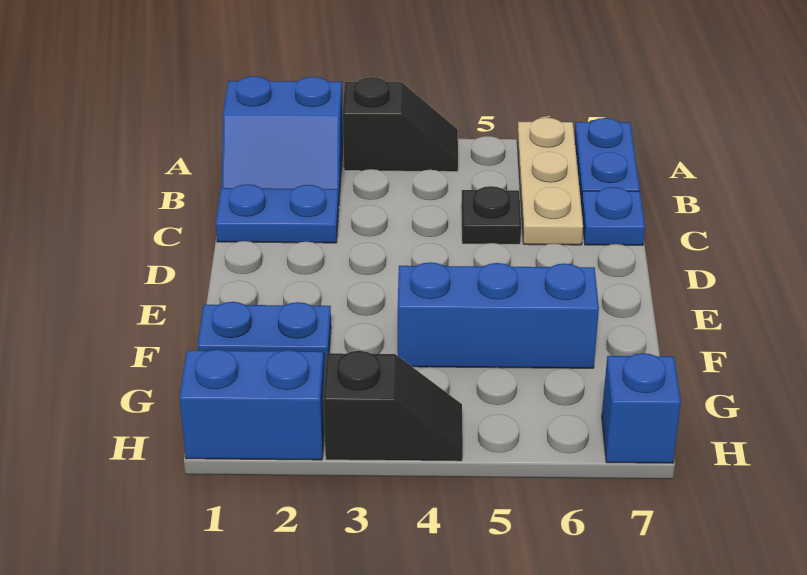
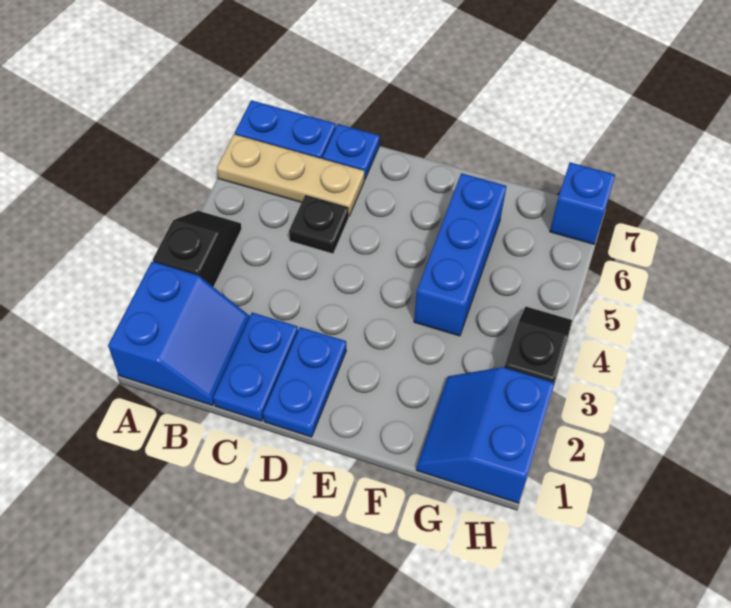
blue 1x2 plate [198,302,331,355] -> blue 1x2 plate moved to [263,327,346,437]

